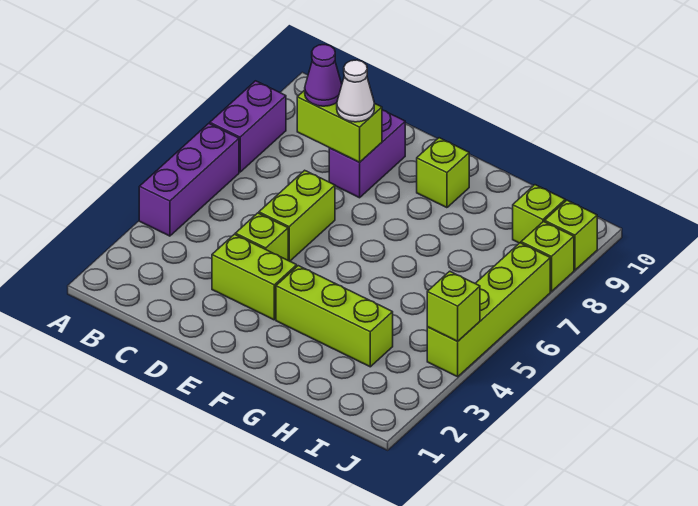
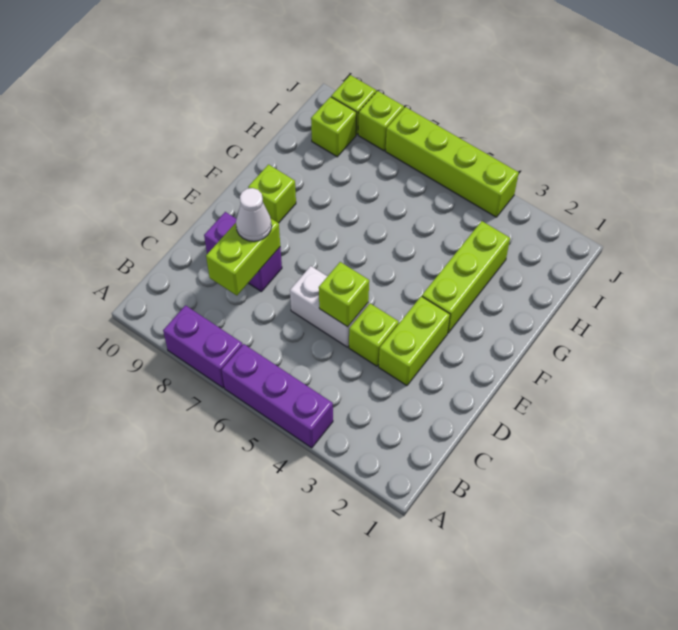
purple 1x1 cone [305,45,342,106] -> none
lime 1x2 brick [259,170,335,261] -> white 1x2 brick [290,266,368,347]
lime 1x1 brick [427,271,480,341] -> lime 1x1 brick moved to [319,262,369,327]

